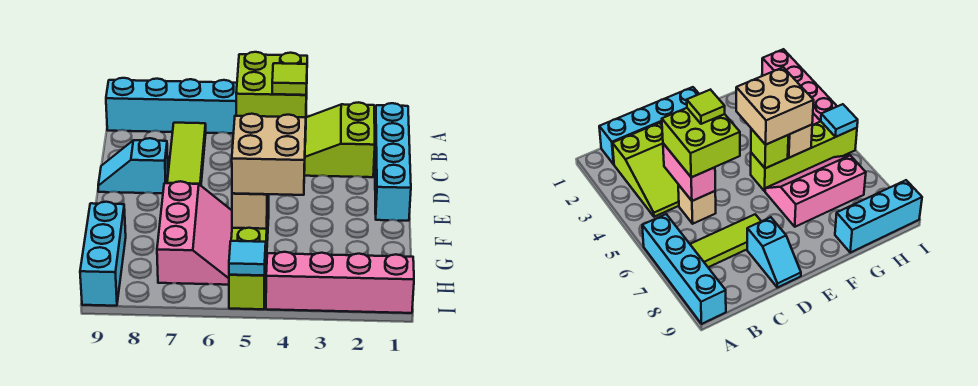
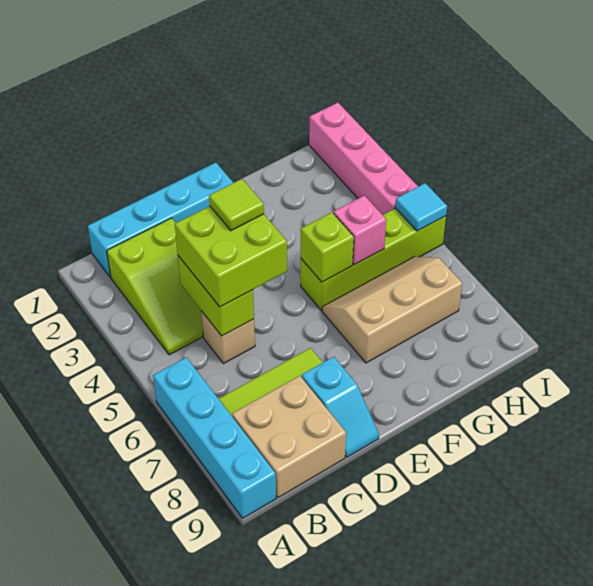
pink 1x2 brick [663,143,715,201] -> lime 1x2 brick [178,256,254,336]
tan 2x2 brick [232,114,306,195] -> tan 2x2 brick moved to [232,376,346,498]
pink 2x3 slope [157,181,232,285] -> tan 2x3 slope [322,257,462,363]
tan 1x1 brick [232,193,268,229] -> pink 1x1 brick [334,196,386,265]
cyan 1x3 brick [80,202,126,306] -> none

